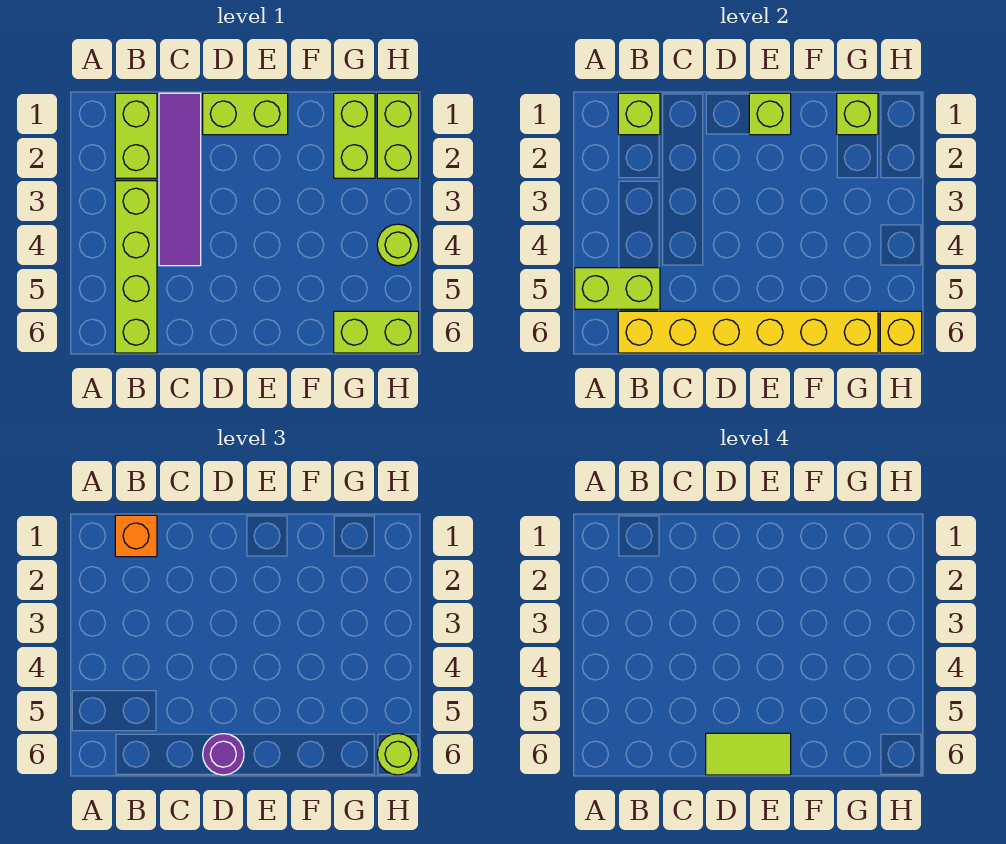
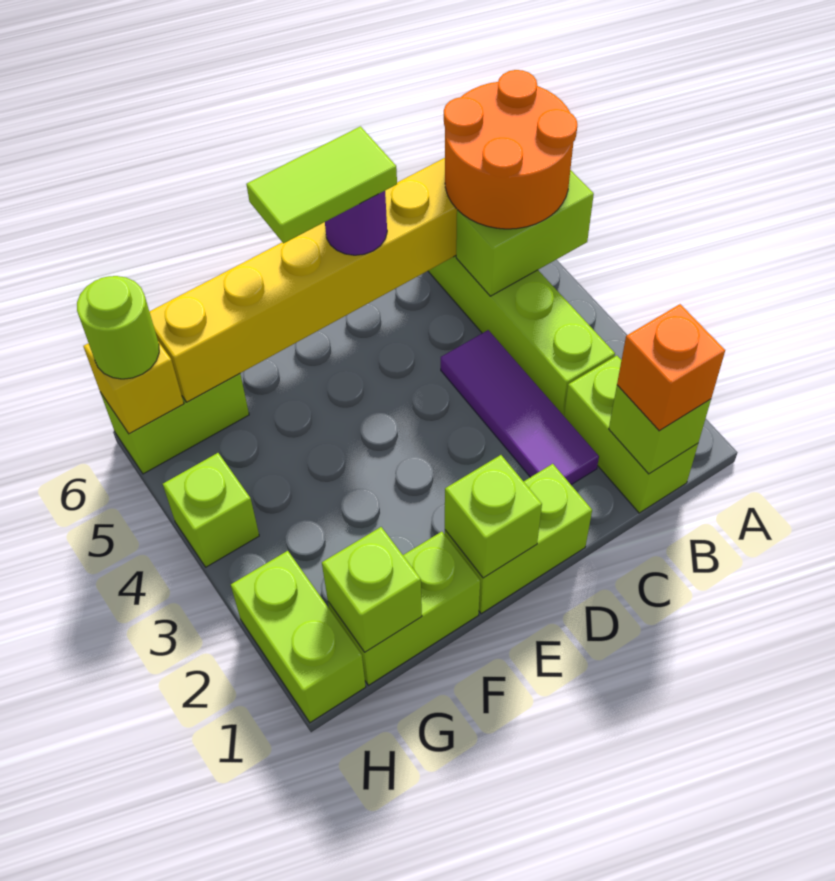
none -> orange 2x2 round brick [444,70,577,229]
purple 1x4 tile [159,93,201,266] -> purple 1x3 tile [441,330,599,485]
lime 1x2 brick [334,93,375,178] -> lime 1x2 brick turned to [328,532,480,685]
lime 1x1 round brick [377,224,419,266] -> lime 1x1 brick [163,453,259,567]

